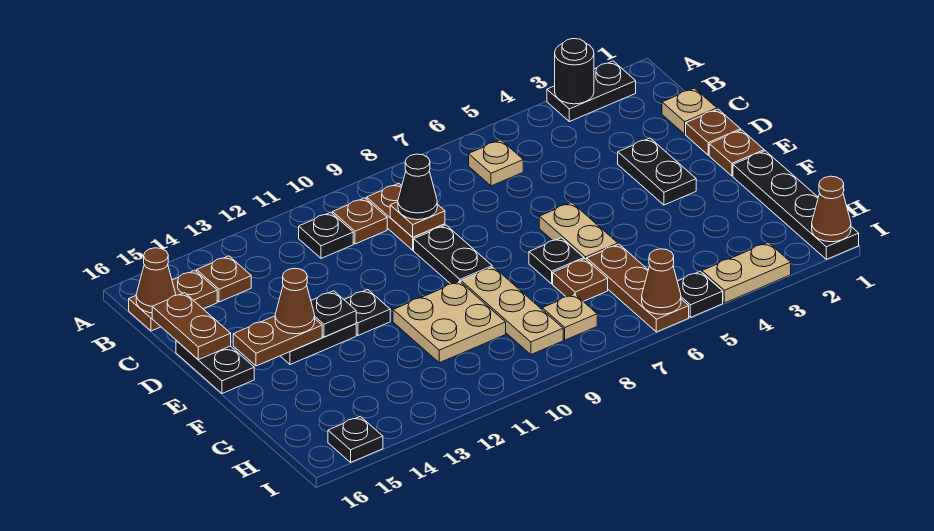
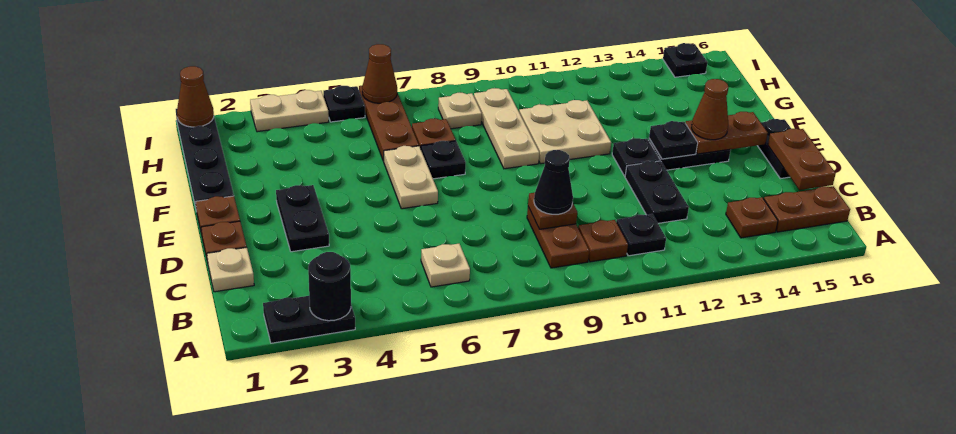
brown 1x1 cone [136,248,176,313] -> none
black 1x2 plate [414,225,492,284] -> black 1x2 plate moved to [625,161,689,223]

